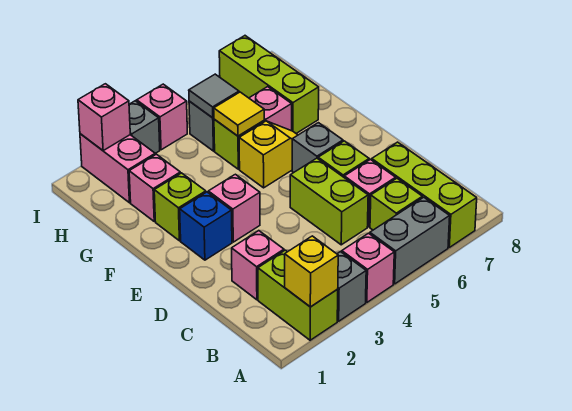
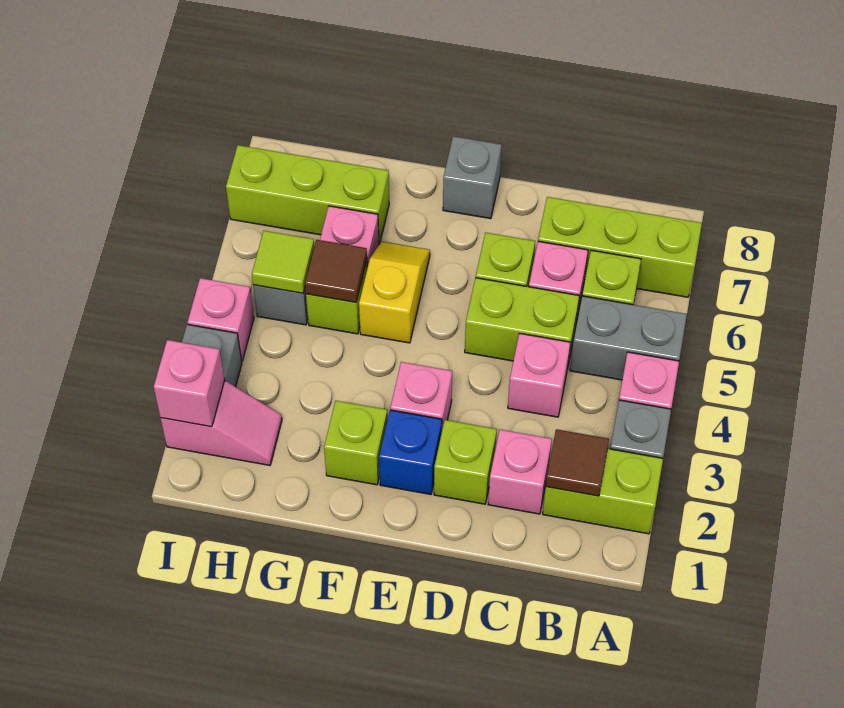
yellow 1x1 brick [285,236,338,307] -> none
grey 1x2 brick [370,197,450,284] -> grey 1x2 brick turned to [570,296,687,380]
none -> brown 1x1 tile [546,429,609,496]
none -> lime 1x1 brick [434,420,497,504]
grey 1x1 brick [292,123,343,173] -> grey 1x1 brick moved to [443,136,502,219]
pink 1x1 brick [129,154,180,222] -> pink 1x1 brick moved to [508,333,570,417]
yellow 1x1 tile [214,92,264,136] -> brown 1x1 tile [305,240,367,302]
pink 1x2 brick [80,134,155,203] -> pink 1x2 slope [161,381,282,465]
grey 1x1 tile [189,74,239,118] -> lime 1x1 tile [252,231,314,293]

